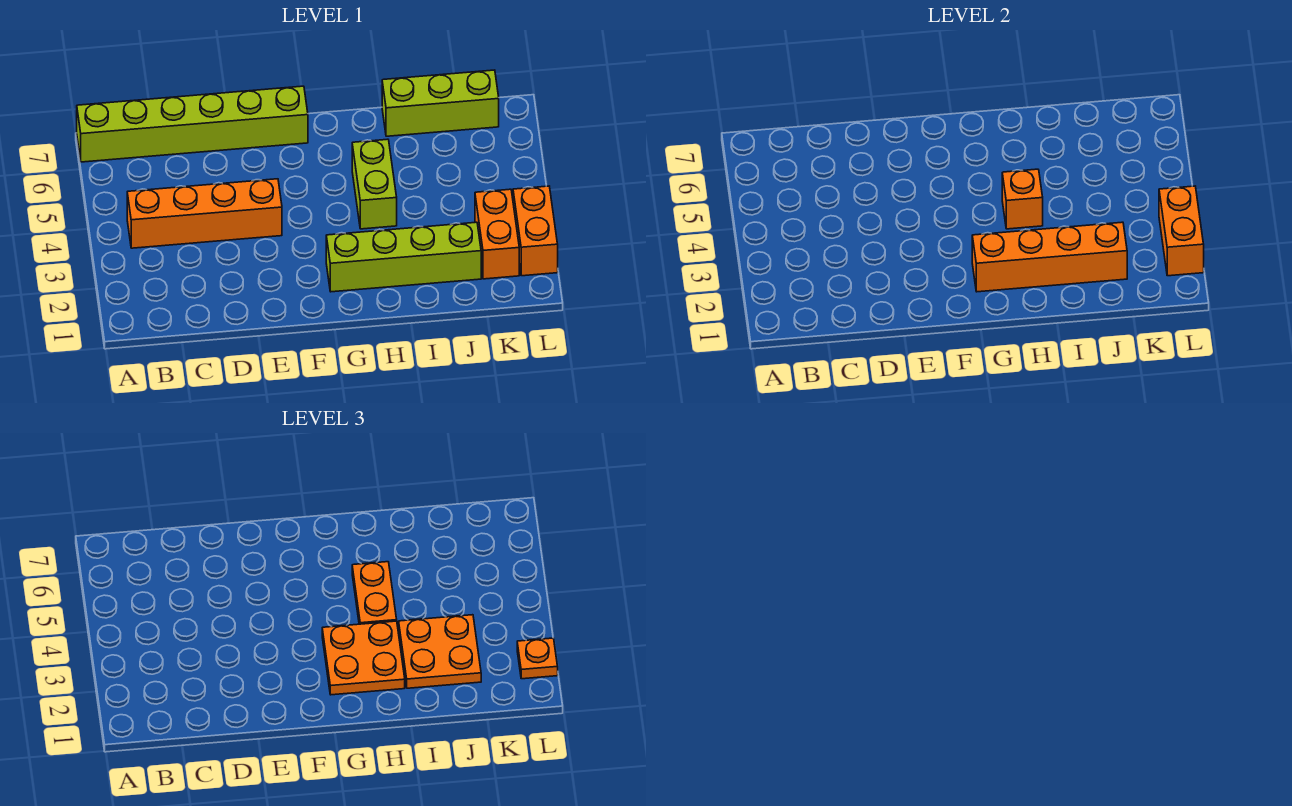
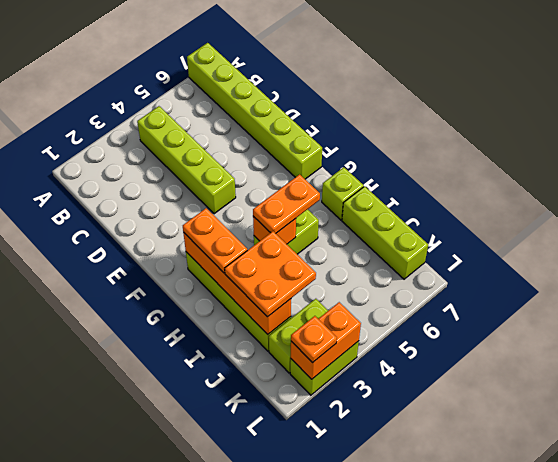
orange 1x4 brick [127,179,282,248] -> lime 1x4 brick [137,106,236,214]
orange 2x2 plate [322,621,405,695] -> orange 1x2 plate [183,208,247,273]
none -> lime 1x1 brick [322,167,364,220]
orange 1x2 brick [475,189,519,279] -> lime 1x2 brick [269,299,328,373]
orange 1x2 brick [513,186,558,276] -> lime 1x2 brick [290,341,359,395]

